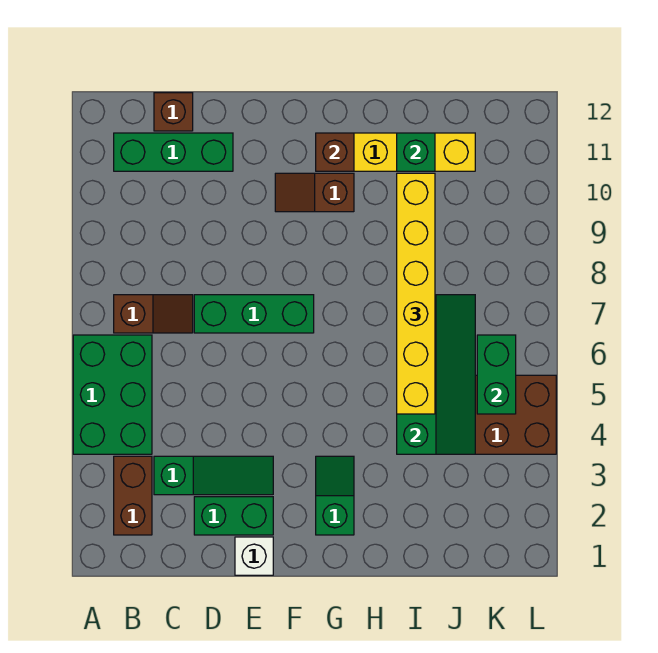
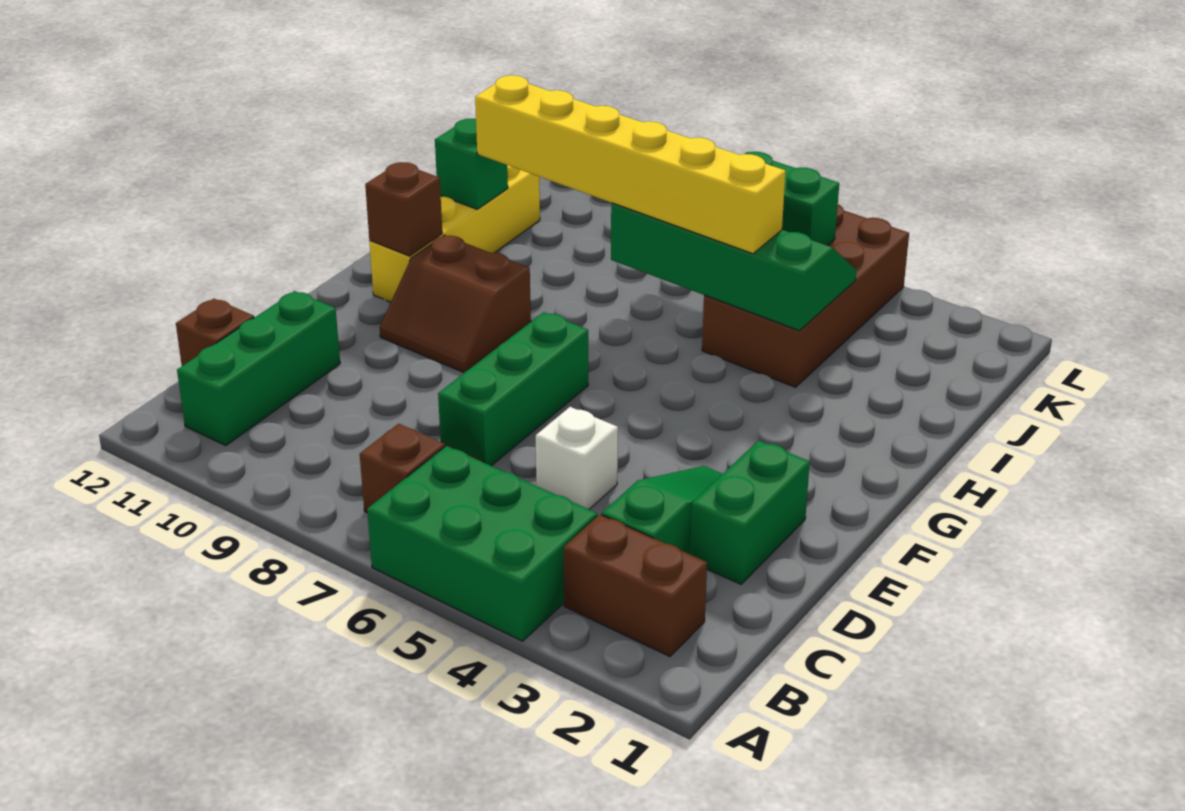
white 1x1 brick [235,537,273,575] -> white 1x1 brick moved to [536,407,618,509]
brown 1x2 slope [275,173,354,212] -> brown 2x2 slope [380,235,531,373]
green 1x2 slope [316,456,354,535] -> none

